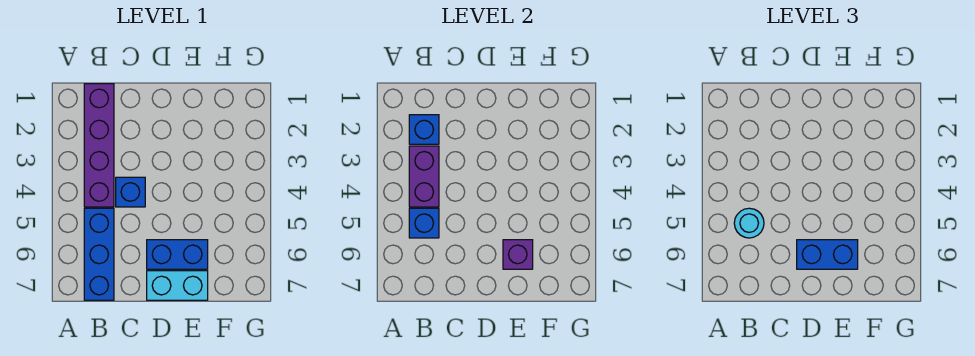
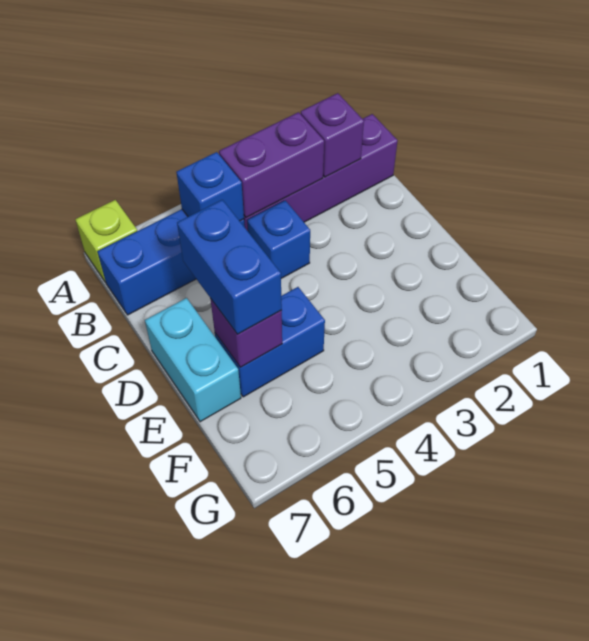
none -> lime 1x1 brick [75,200,137,282]
blue 1x1 brick [409,115,439,144] -> purple 1x1 brick [301,93,364,177]
cyan 1x1 round brick [734,208,764,238] -> none
blue 1x2 brick [147,240,208,269] -> blue 1x2 brick turned to [215,287,325,397]

